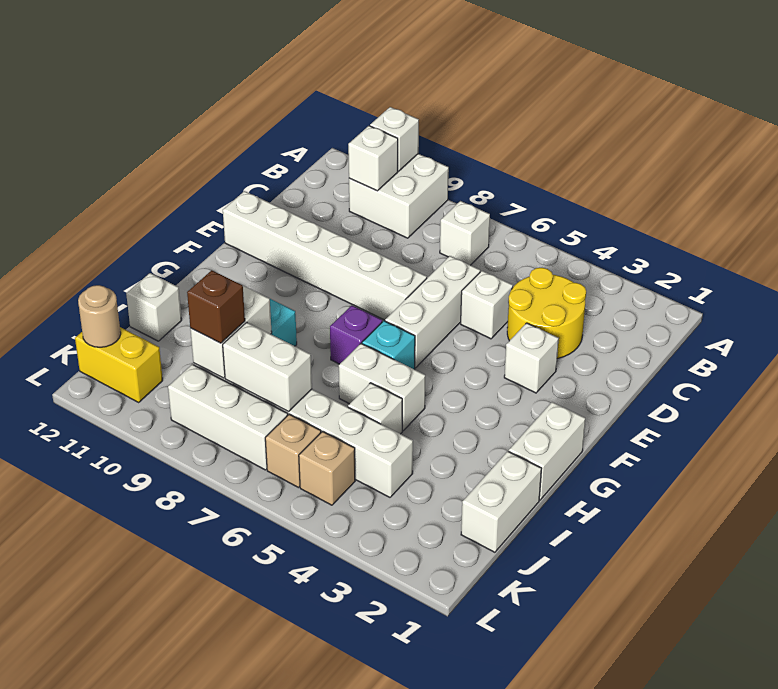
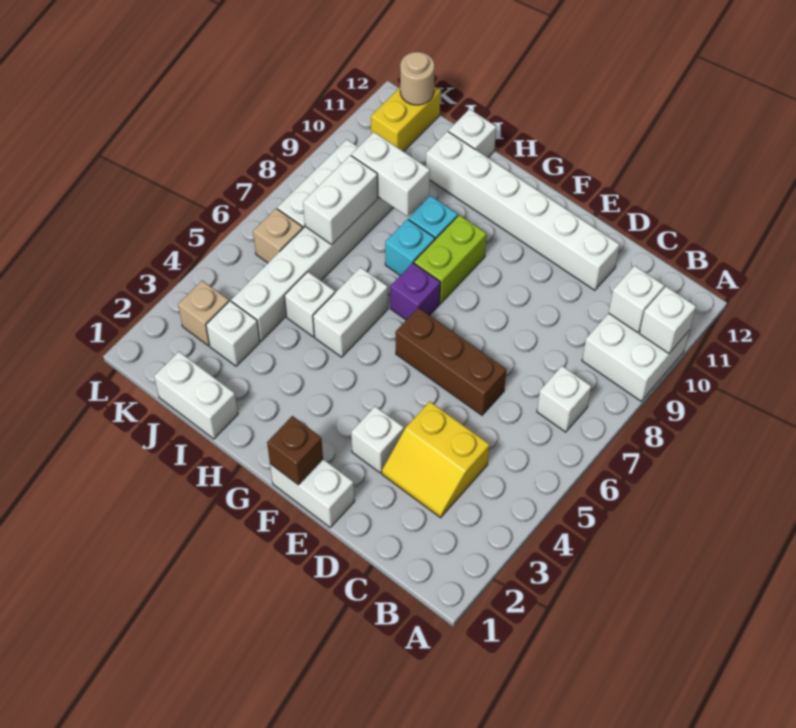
yellow 2x2 round brick [507,268,586,359] -> yellow 2x2 slope [382,402,489,518]
white 1x1 brick [461,271,513,339] -> white 1x1 brick moved to [206,301,260,366]
white 1x3 brick [385,256,480,368] -> brown 1x3 brick [395,308,506,415]
white 1x6 brick [223,191,427,320] -> white 1x6 brick turned to [426,131,620,290]
white 1x2 brick [509,402,585,500] -> white 1x2 brick moved to [270,459,354,527]
cyan 1x1 brick [362,321,415,369] -> cyan 1x1 brick moved to [385,219,435,275]
none -> lime 1x2 brick [414,215,487,303]
brown 1x1 brick [187,270,245,343] -> brown 1x1 brick moved to [267,416,323,485]
tan 1x1 brick [299,431,355,505] -> tan 1x1 brick moved to [178,281,229,346]

